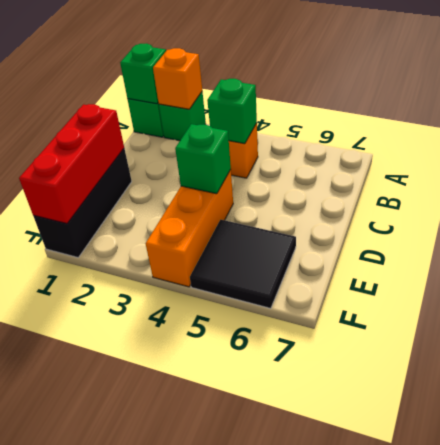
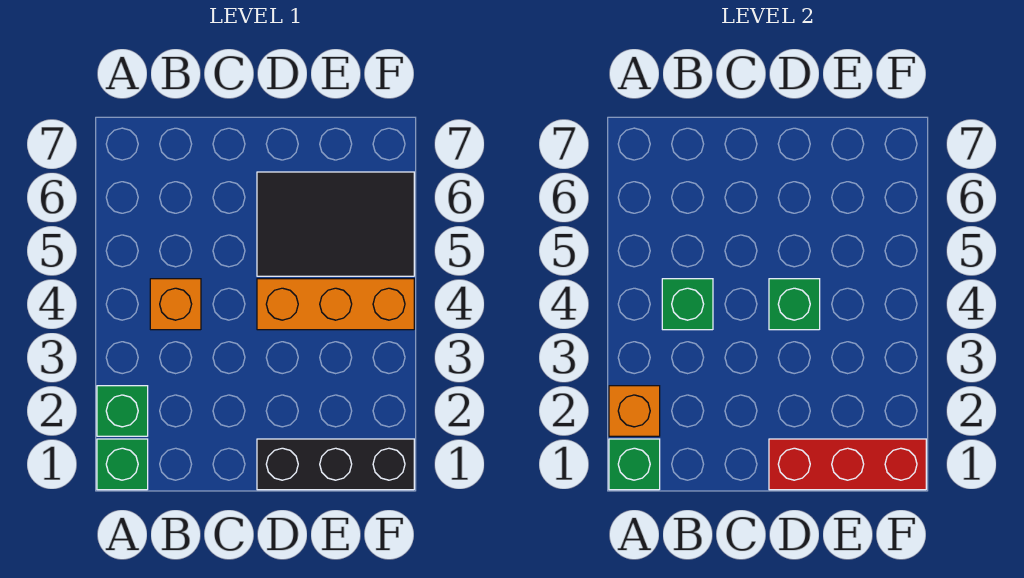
black 2x2 tile [190,220,296,308] -> black 2x3 tile [257,172,414,276]

